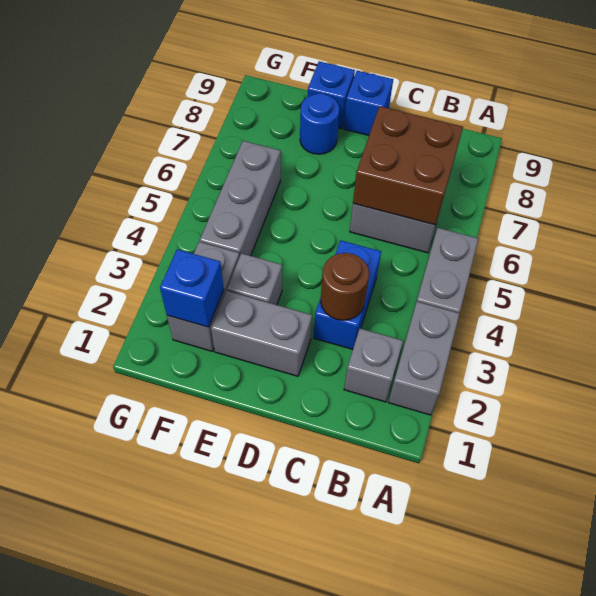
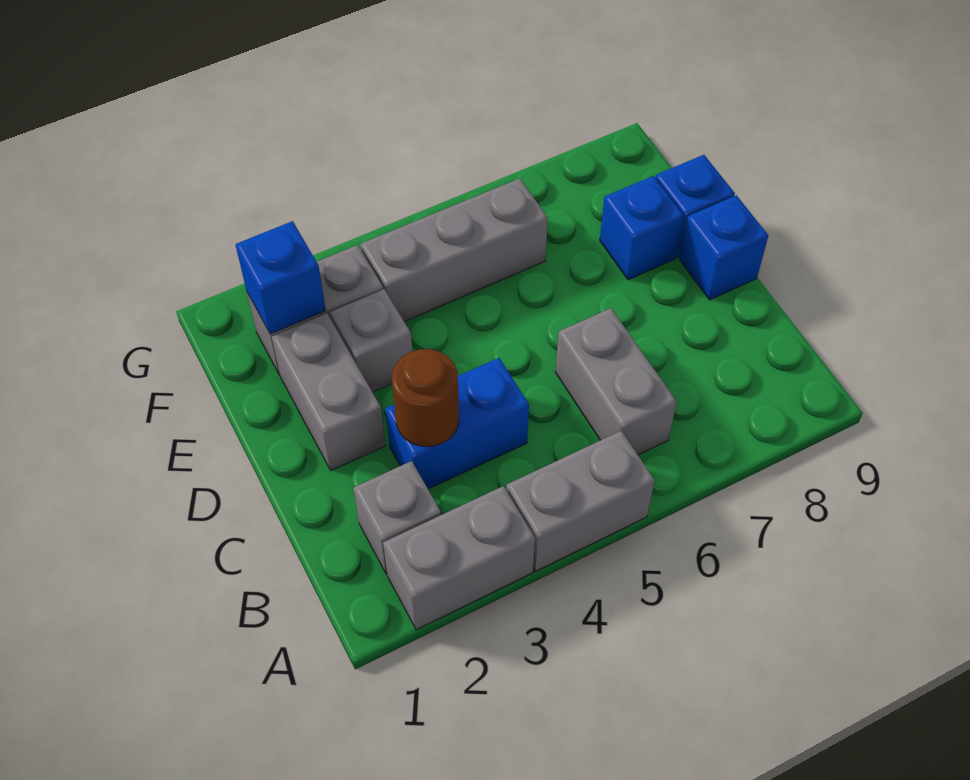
brown 2x2 brick [353,106,463,225] -> none
blue 1x1 round brick [300,93,339,154] -> blue 1x1 brick [600,176,684,280]

